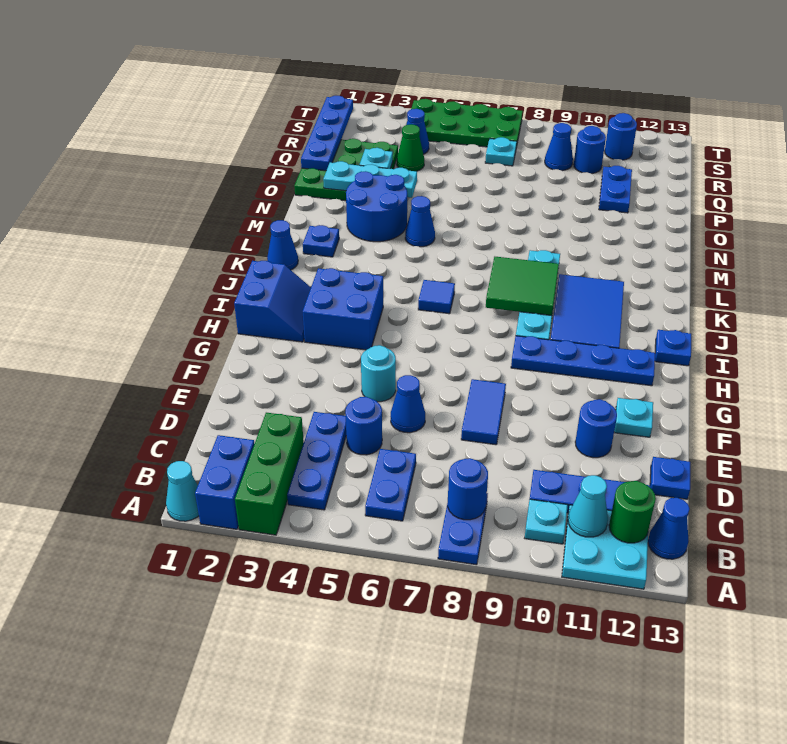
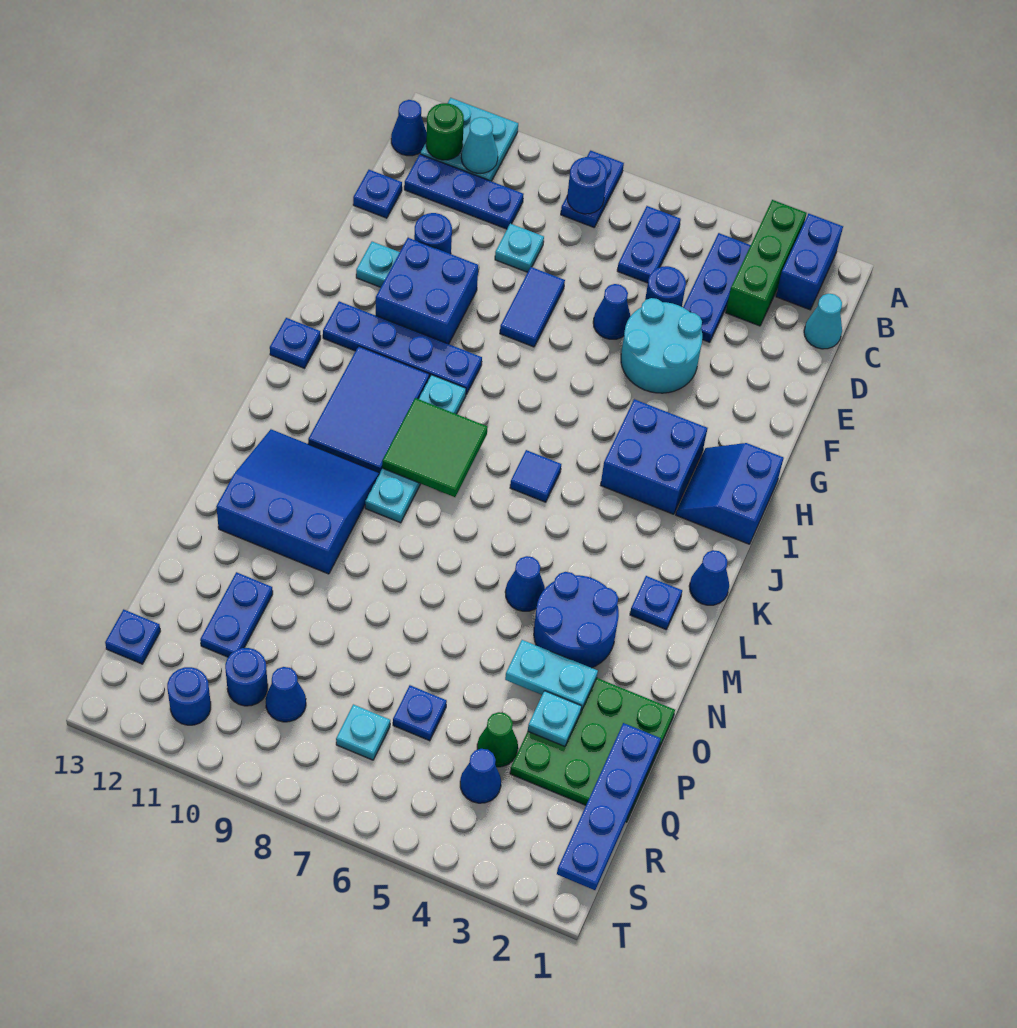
cyan 1x1 cone [166,461,199,521] -> cyan 1x1 cone moved to [804,294,842,349]
cyan 1x1 plate [525,499,568,544] -> cyan 1x1 plate moved to [495,224,544,272]
cyan 1x1 round brick [361,345,396,402] -> cyan 2x2 round brick [621,298,702,393]
none -> blue 2x2 brick [376,238,478,344]
none -> blue 3x3 slope [216,429,380,574]
cyan 1x3 plate [323,161,417,198] -> cyan 1x2 plate [505,640,598,711]
none -> blue 1x1 plate [393,685,447,741]
none -> blue 1x1 plate [105,609,160,664]
green 2x4 plate [411,99,523,147] -> none

